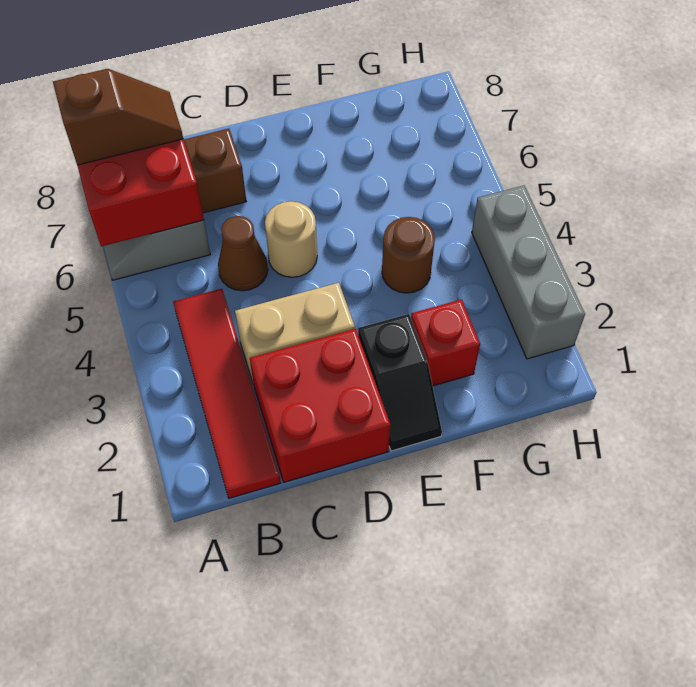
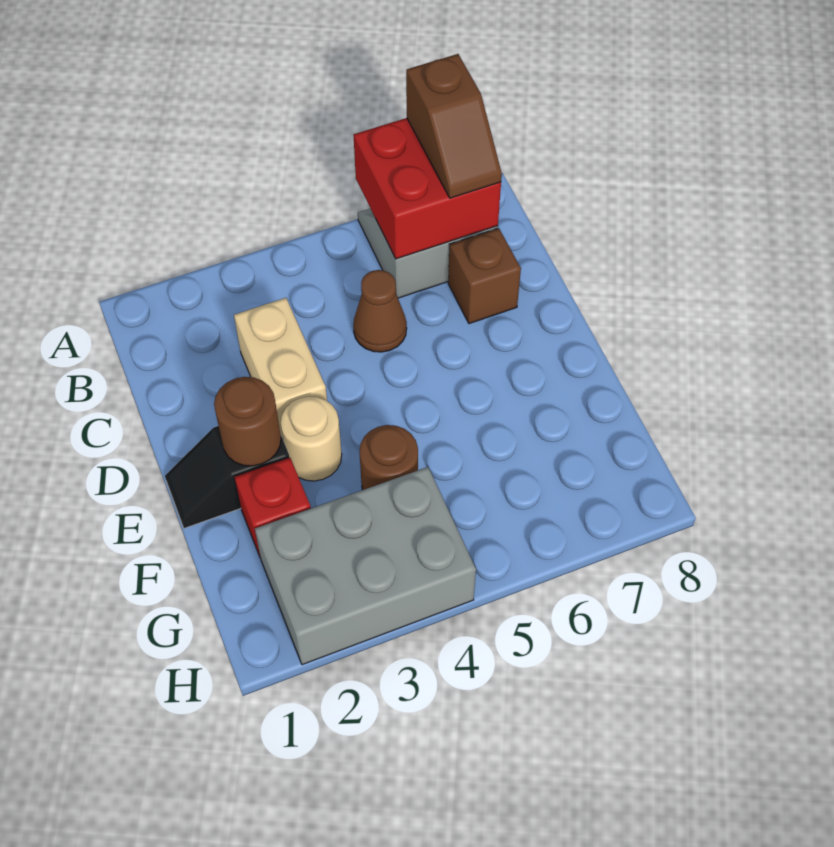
red 1x4 tile [173,289,281,498] -> none
red 2x2 brick [250,329,390,482] -> none
tan 1x1 round brick [265,201,317,277] -> tan 1x1 round brick moved to [281,396,342,481]
none -> brown 1x1 round brick [214,377,281,466]
grey 1x3 brick [472,186,585,359] -> grey 2x3 brick [255,467,476,665]

